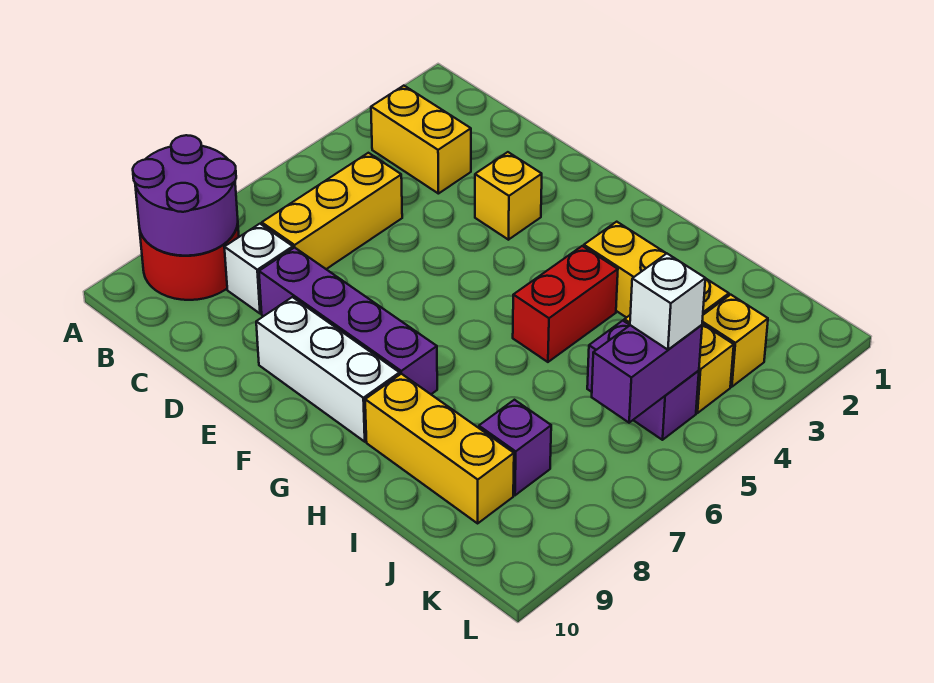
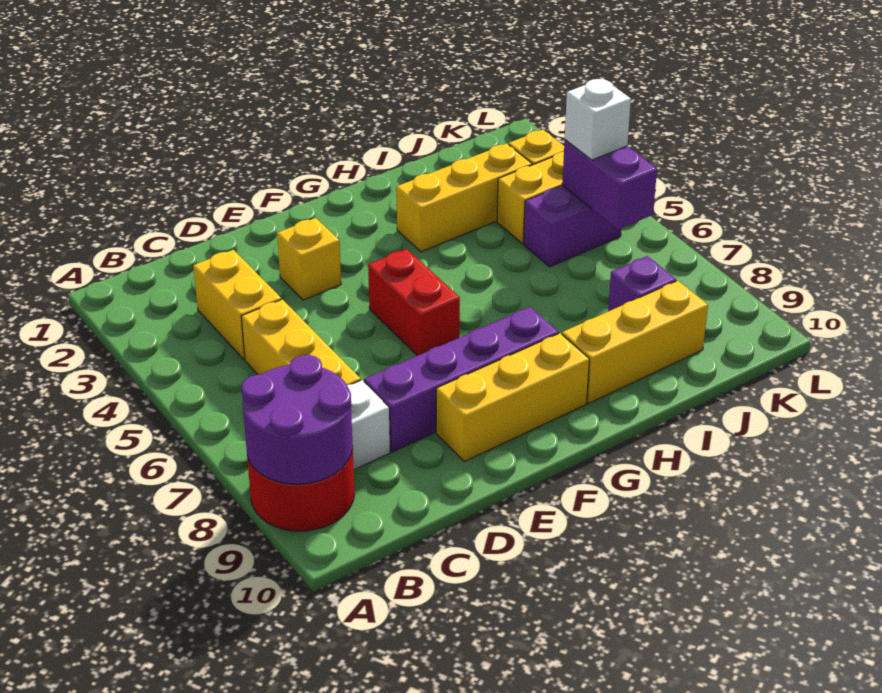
yellow 1x2 brick [371,86,471,194] -> yellow 1x2 brick turned to [193,250,281,360]
white 1x3 brick [256,297,400,442] -> yellow 1x3 brick [436,333,589,462]
red 1x2 brick [513,246,618,362] -> red 1x2 brick moved to [368,249,460,356]

